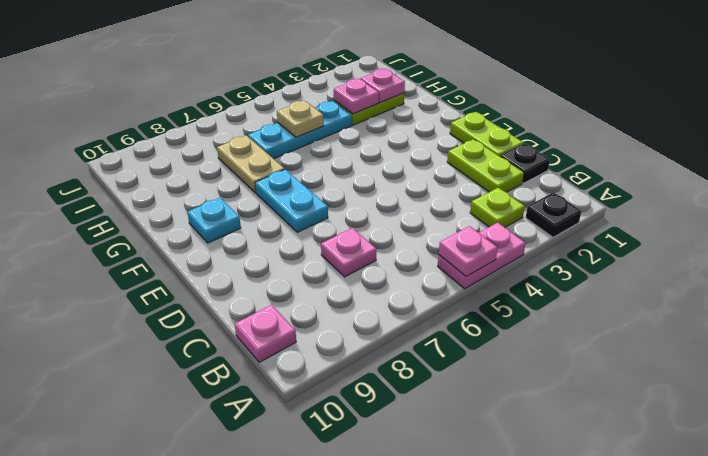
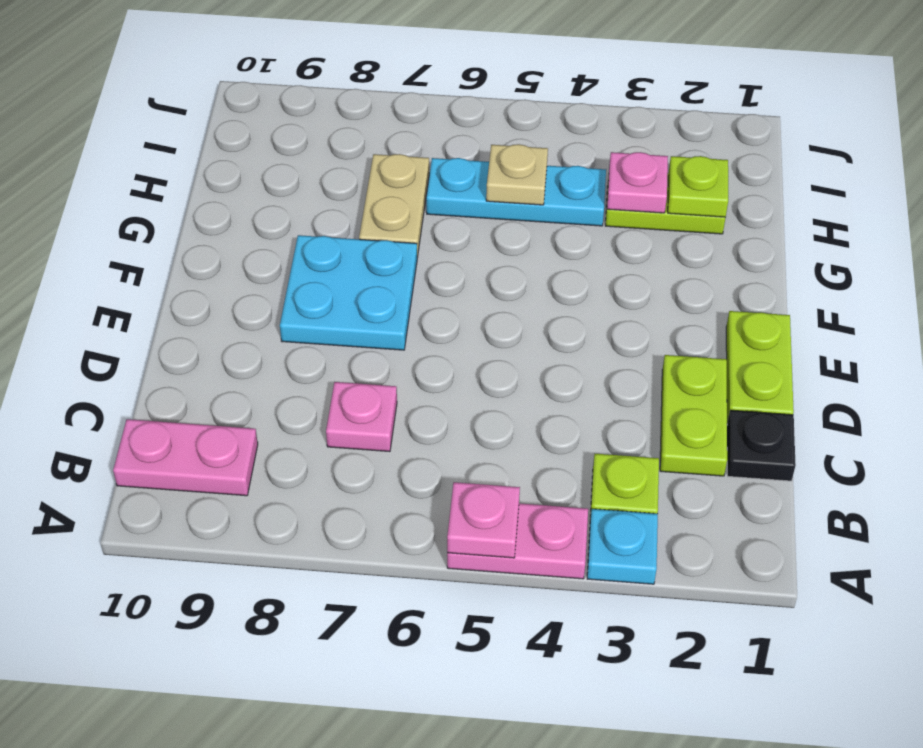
black 1x1 plate [526,192,582,237] -> none
pink 1x1 plate [235,305,296,362] -> pink 1x2 plate [113,419,258,496]
cyan 1x2 plate [255,169,328,232] -> cyan 2x2 plate [280,235,417,350]
cyan 1x1 plate [187,198,241,243] -> cyan 1x1 plate moved to [587,509,658,584]
pink 1x1 plate [360,69,405,103] -> lime 1x1 plate [668,156,728,217]

